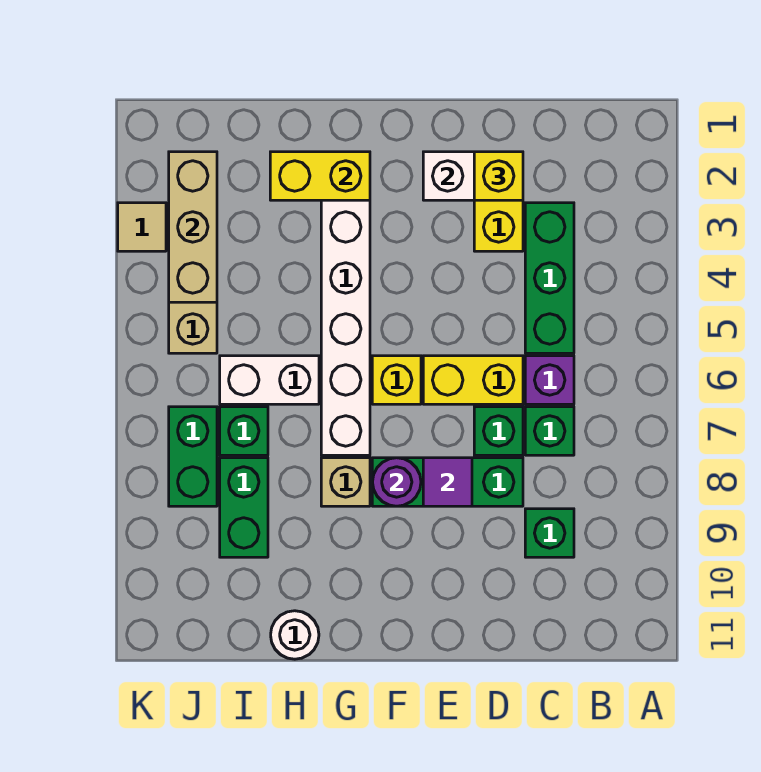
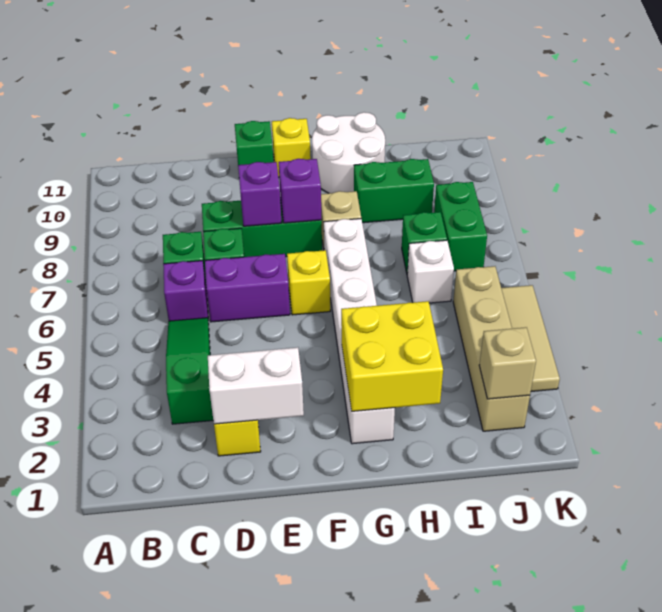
green 1x3 brick [525,203,574,353] -> green 1x3 slope [166,318,213,424]
green 1x1 brick [525,509,574,557] -> green 1x1 brick moved to [235,121,273,165]
yellow 1x1 brick [474,152,523,200] -> yellow 1x1 brick moved to [272,118,311,178]
yellow 1x2 brick [423,356,523,404] -> purple 1x2 brick [205,254,290,322]
purple 1x1 tile [423,458,472,506] -> purple 1x1 brick [238,162,282,226]
purple 1x1 round brick [373,458,421,506] -> purple 1x1 brick [279,159,322,223]
yellow 1x2 brick [270,152,370,200] -> yellow 2x2 brick [341,301,443,411]
white 1x2 brick [220,356,319,404] -> white 1x1 brick [407,240,454,303]
white 1x1 round brick [271,611,319,659] -> white 2x2 round brick [312,112,385,193]
green 1x2 brick [220,458,268,557] -> green 1x2 brick turned to [354,159,434,223]
tan 1x3 brick [169,152,217,302] -> tan 1x1 brick [479,327,536,399]
tan 1x1 tile [118,203,166,251] -> tan 1x3 tile [501,285,560,391]

